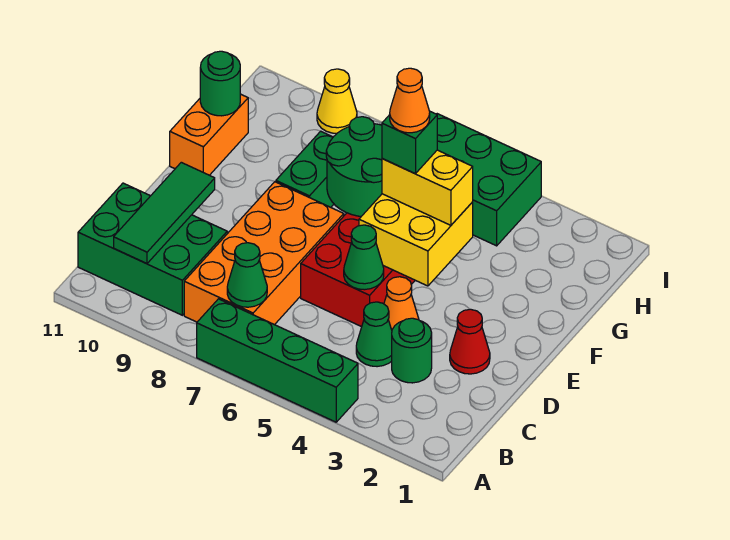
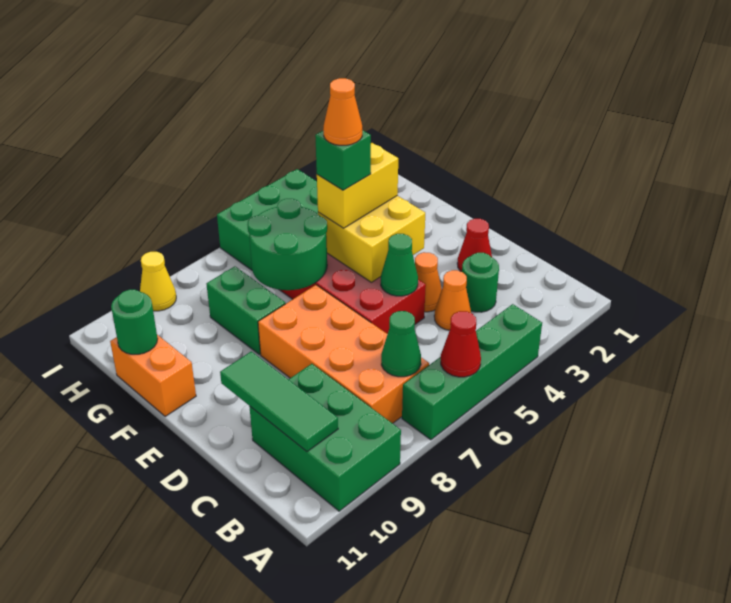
none -> red 1x1 cone [441,311,481,377]
green 2x3 brick [78,183,227,315] -> green 2x3 brick turned to [249,364,401,511]
green 1x1 cone [356,302,392,367] -> orange 1x1 cone [434,270,471,330]

